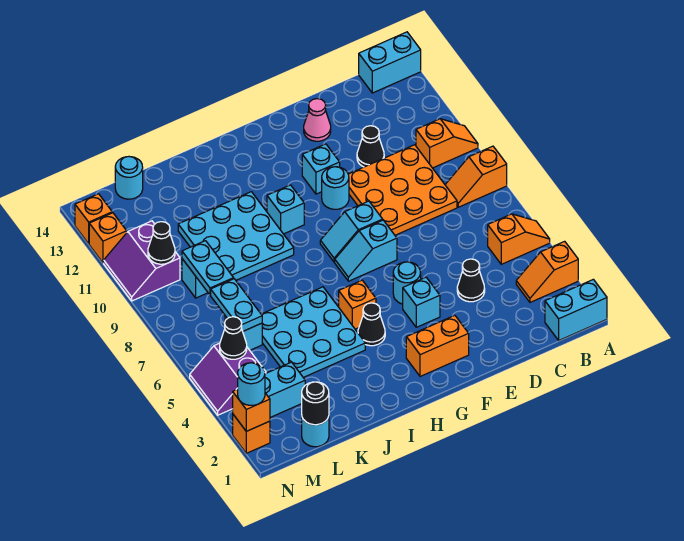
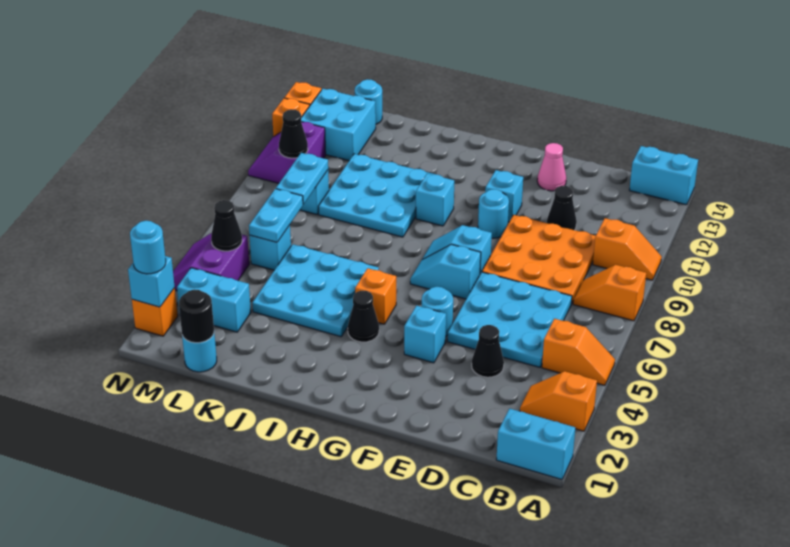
none -> cyan 3x3 plate [447,272,572,367]
orange 1x2 brick [406,315,469,376] -> none
none -> cyan 2x2 brick [301,89,376,161]
orange 1x1 brick [233,389,270,431] -> cyan 1x1 brick [128,256,175,307]

